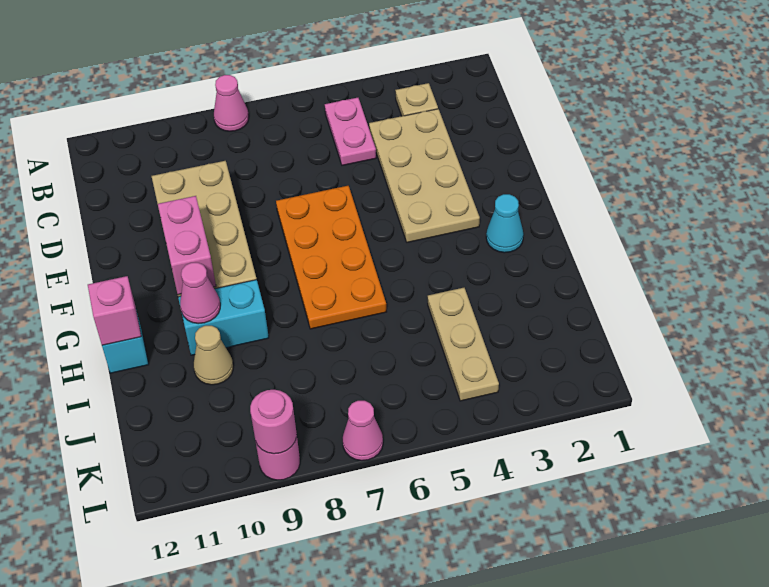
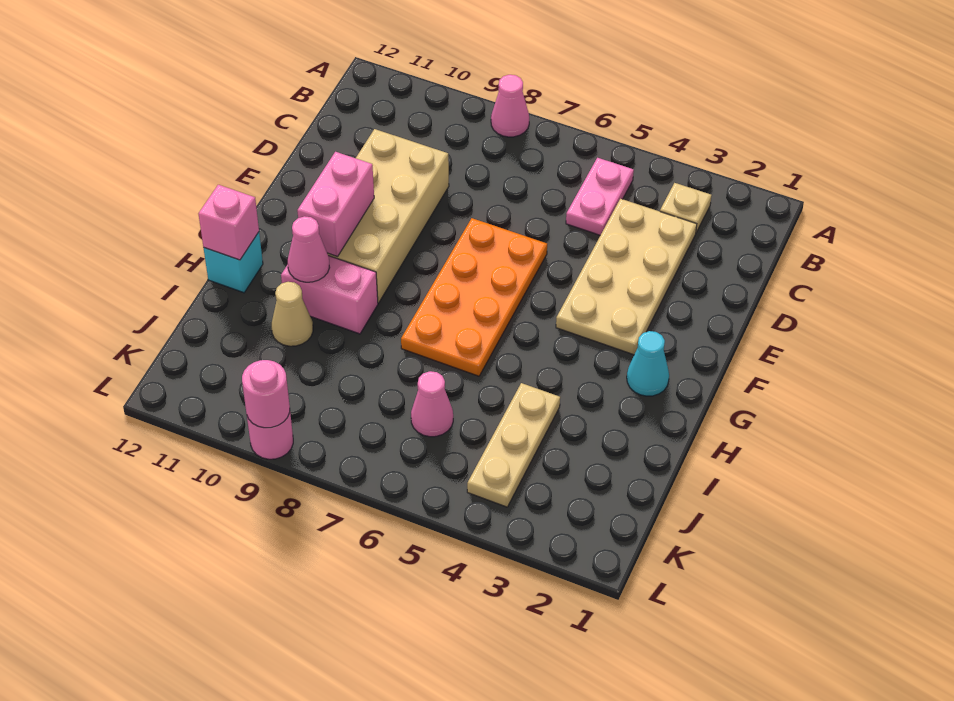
cyan 1x2 brick [178,280,269,355] -> pink 1x2 brick [281,256,378,334]
pink 1x1 cone [343,401,383,461] -> pink 1x1 cone moved to [411,371,453,437]

